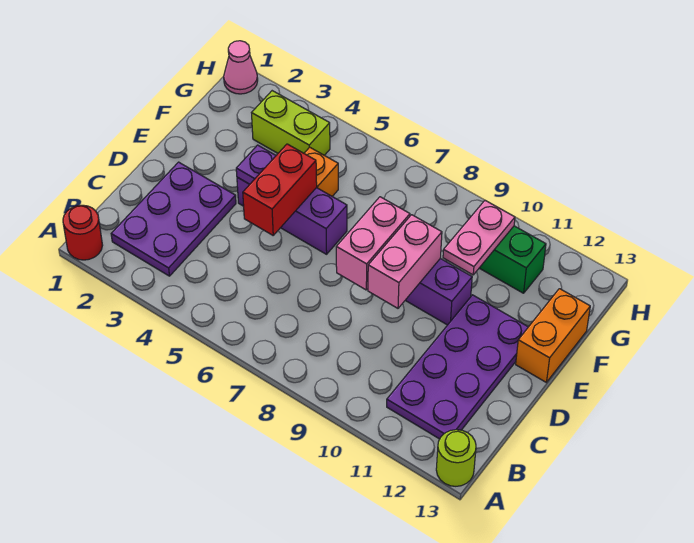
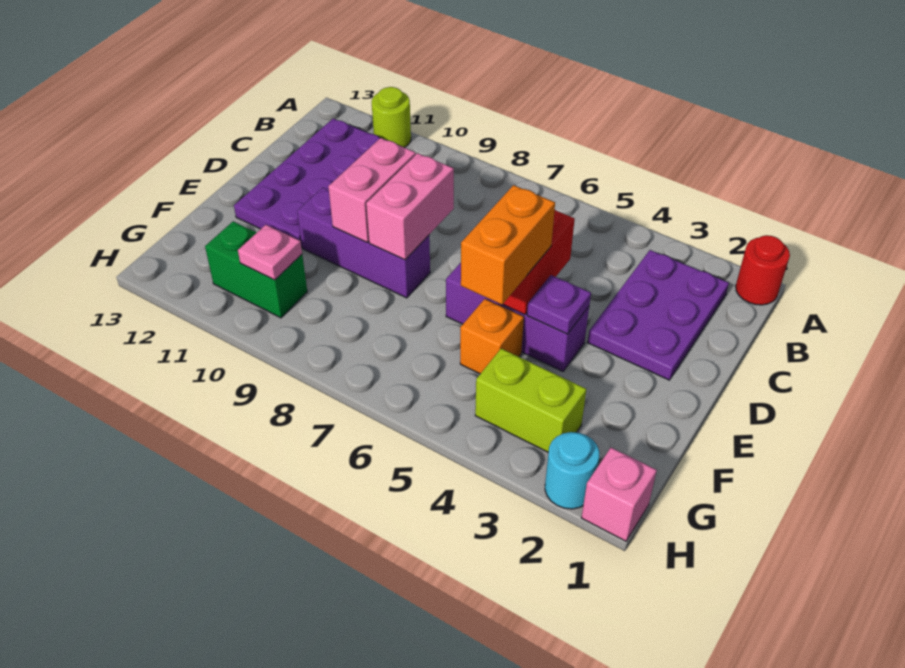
lime 1x1 round brick [436,430,476,486] -> lime 1x1 round brick moved to [372,87,411,148]
orange 1x2 brick [516,289,590,382] -> orange 1x2 brick moved to [461,185,555,305]
pink 1x2 plate [443,201,515,275] -> pink 1x1 plate [238,225,302,280]
pink 1x1 cone [224,41,258,94] -> pink 1x1 brick [582,448,657,541]
none -> cyan 1x1 round brick [545,432,599,509]

